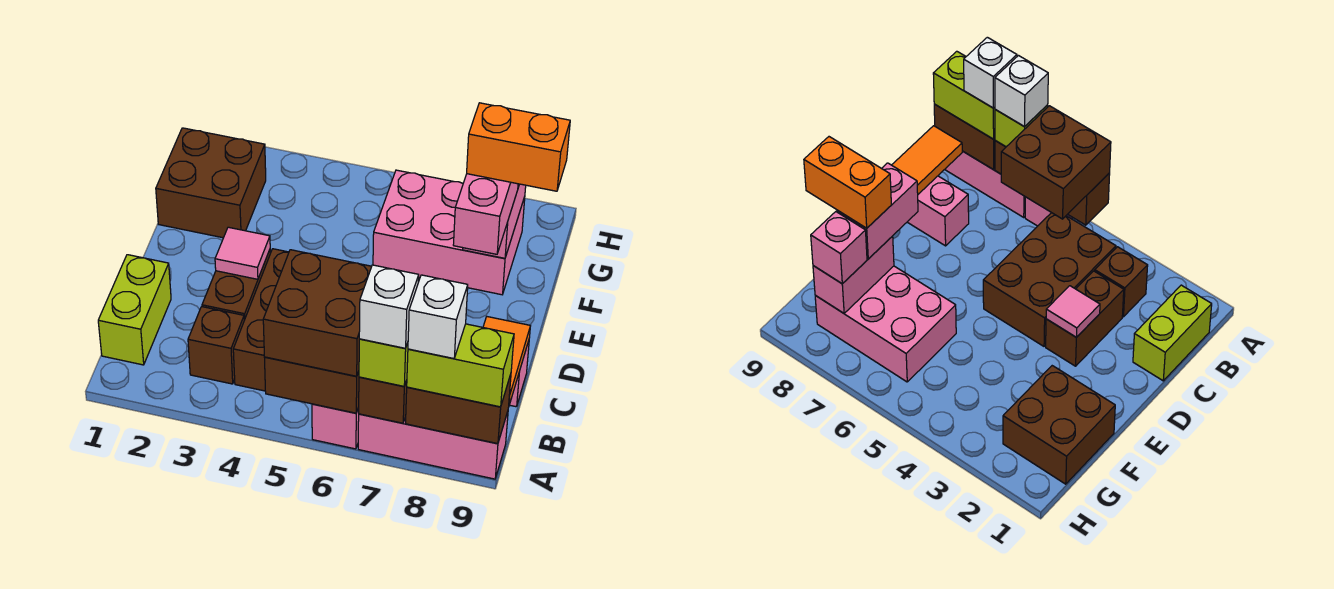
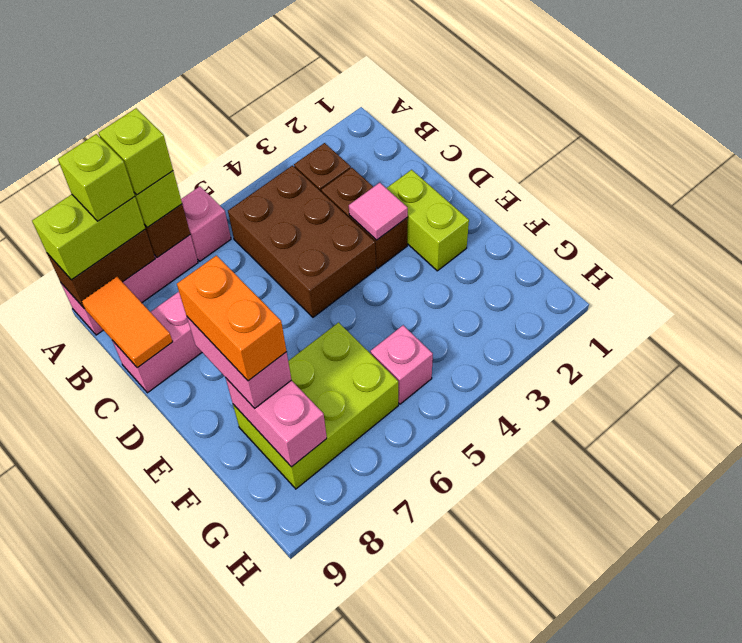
brown 1x2 brick [265,357,359,413] -> none
brown 2x2 brick [263,250,372,376] -> none
white 1x1 brick [359,265,419,348] -> lime 1x1 brick [99,108,173,195]
white 1x1 brick [408,275,468,358] -> lime 1x1 brick [58,134,135,221]
lime 1x2 brick [98,255,171,365] -> lime 1x2 brick moved to [387,170,469,271]
brown 2x2 brick [156,128,266,238] -> none
pink 2x3 brick [373,170,525,295] -> lime 2x3 brick [233,323,398,489]
orange 1x2 brick [467,103,570,191] -> orange 1x2 brick turned to [177,255,287,381]
pink 1x1 brick [811,212,867,284] -> pink 1x1 brick moved to [370,325,433,404]

